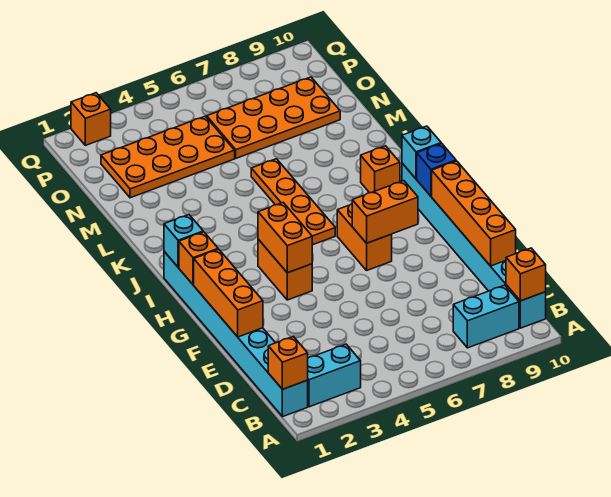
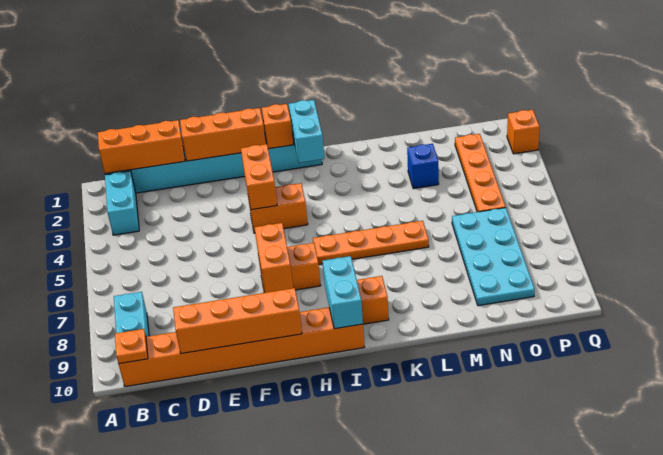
orange 1x1 brick [268,336,308,389] -> orange 1x3 brick [98,120,185,174]
cyan 1x8 brick [402,163,546,328] -> orange 1x8 brick [119,307,364,387]
orange 1x1 brick [506,248,546,301] -> orange 1x1 plate [115,329,148,364]
orange 1x2 brick [258,203,312,273] -> orange 1x2 brick turned to [241,144,277,210]
blue 1x1 brick [417,143,456,196] -> blue 1x1 brick moved to [407,144,439,189]
cyan 1x1 brick [164,215,203,267] -> cyan 1x2 brick [289,100,324,163]
cyan 1x1 brick [402,126,441,179] -> cyan 1x2 brick [322,256,363,329]
orange 2x4 plate [101,116,235,198] -> orange 1x4 plate [455,134,506,212]
orange 2x4 plate [207,77,340,158] -> cyan 2x4 plate [452,208,535,306]

